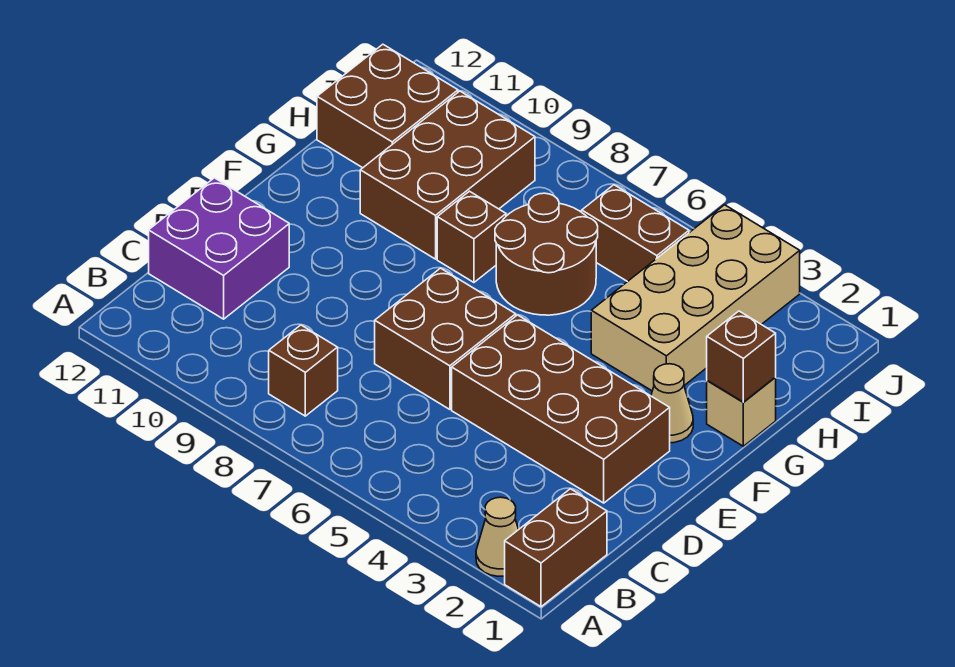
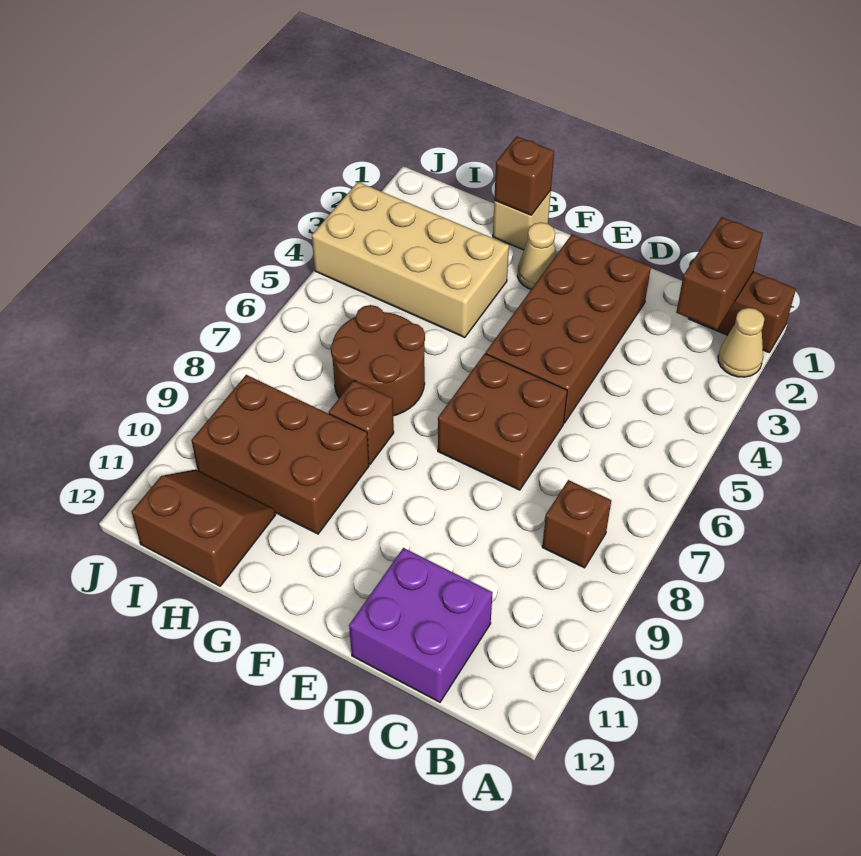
brown 2x2 brick [317,44,458,168] -> brown 2x2 slope [131,469,275,586]
brown 1x2 brick [582,185,689,282] -> brown 1x2 brick moved to [676,217,763,330]

